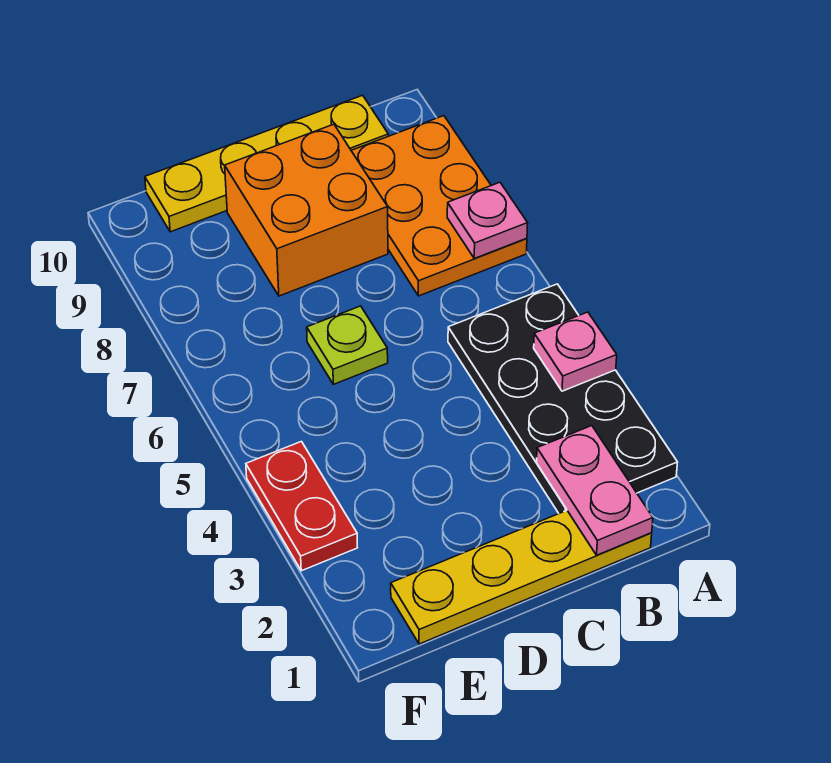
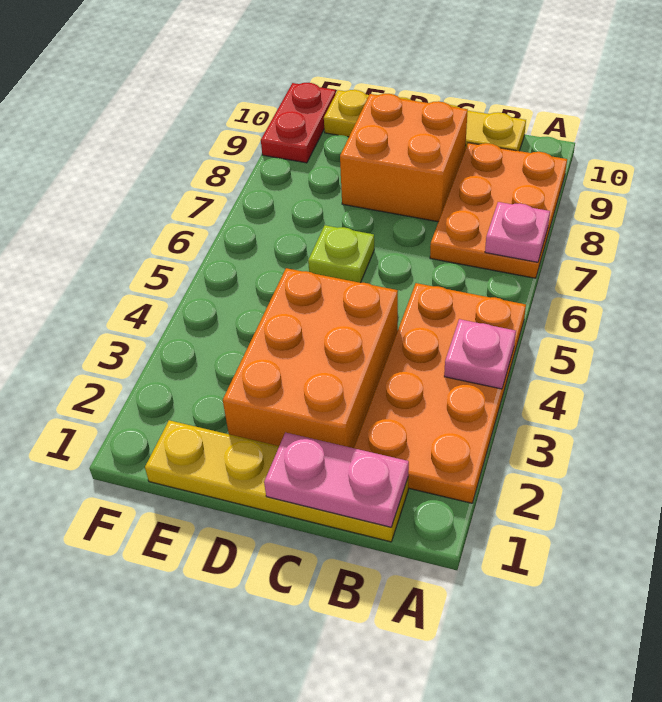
black 2x4 plate [448,284,678,513] -> orange 2x4 plate [354,283,526,503]
pink 1x2 plate [537,426,653,555] -> pink 1x2 plate turned to [264,432,409,527]
none -> orange 2x3 brick [223,268,398,448]
red 1x2 plate [246,441,358,571] -> red 1x2 plate moved to [261,83,336,163]

